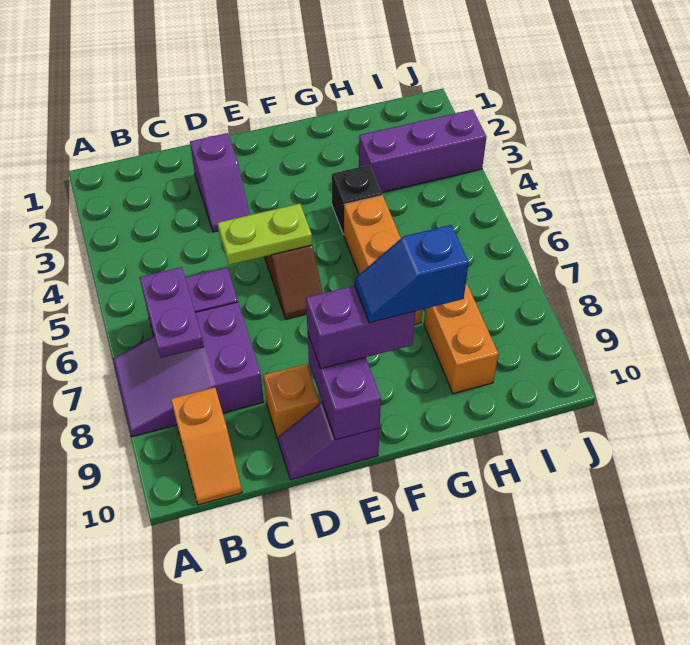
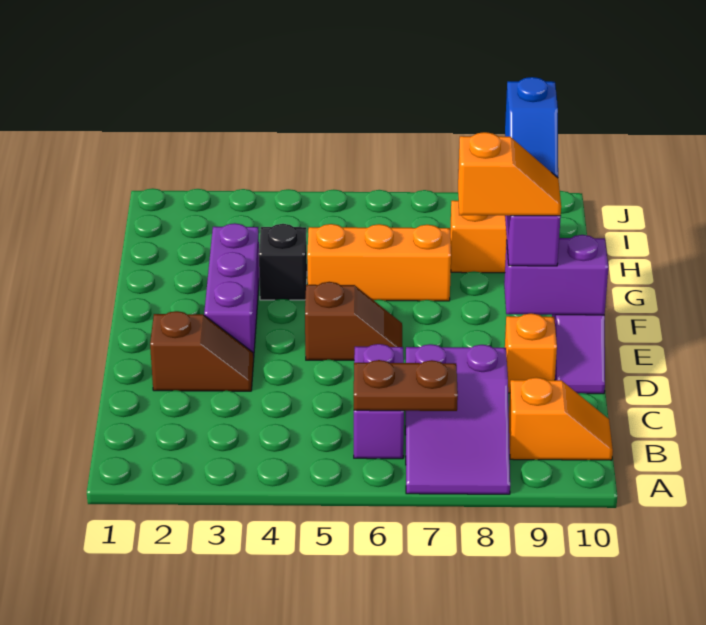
purple 1x2 plate [140,267,204,358] -> brown 1x2 plate [354,360,458,411]
purple 1x2 slope [190,133,250,232] -> brown 1x2 slope [150,311,254,391]
lime 1x2 plate [218,204,312,265] -> none
none -> orange 1x2 slope [458,132,561,216]
purple 1x3 brick [359,110,486,192] -> purple 1x3 brick moved to [204,223,259,359]

